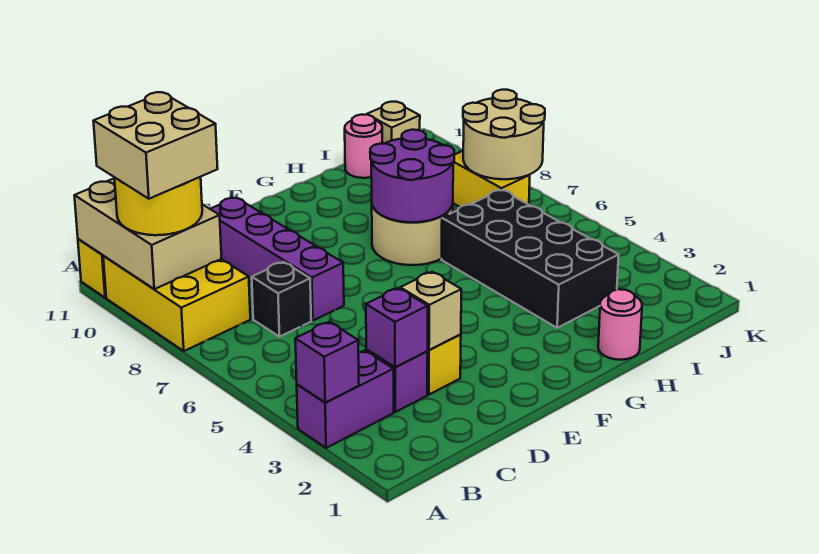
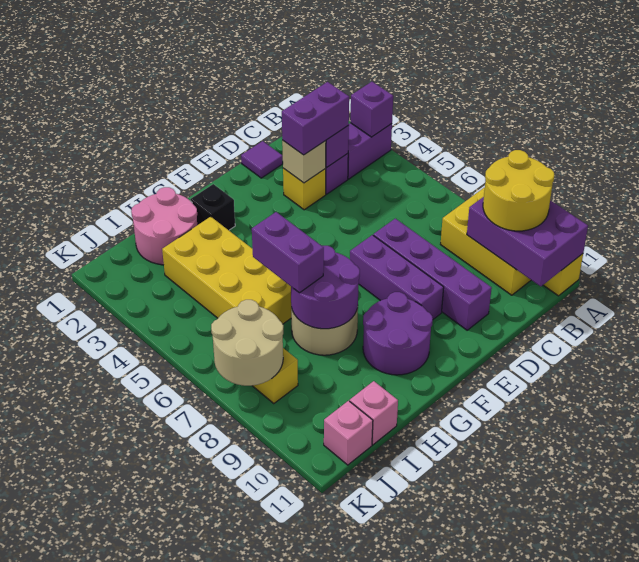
tan 2x3 brick [74,178,222,289] -> purple 2x3 brick [467,197,588,287]
tan 2x2 brick [94,92,218,199] -> none
none -> purple 1x2 brick [282,82,349,155]
black 1x1 brick [252,262,311,337] -> black 1x1 brick moved to [190,184,235,230]
none -> purple 1x1 tile [241,141,283,178]
none -> purple 1x3 brick [350,235,444,319]
none -> purple 2x2 round brick [363,292,433,375]
pink 1x1 round brick [598,289,642,360] -> pink 2x2 round brick [131,187,197,265]
black 2x4 brick [442,190,619,328] -> yellow 2x4 brick [162,217,291,324]
none -> purple 1x2 brick [252,212,324,293]
pink 1x1 round brick [345,115,383,178] -> pink 1x1 brick [350,381,398,445]
tan 1x1 brick [367,102,420,144] -> pink 1x1 brick [324,401,373,465]

